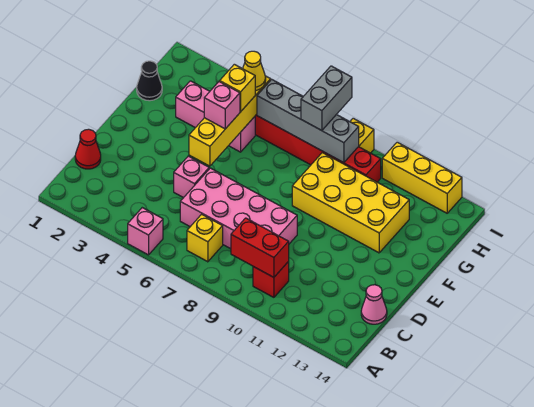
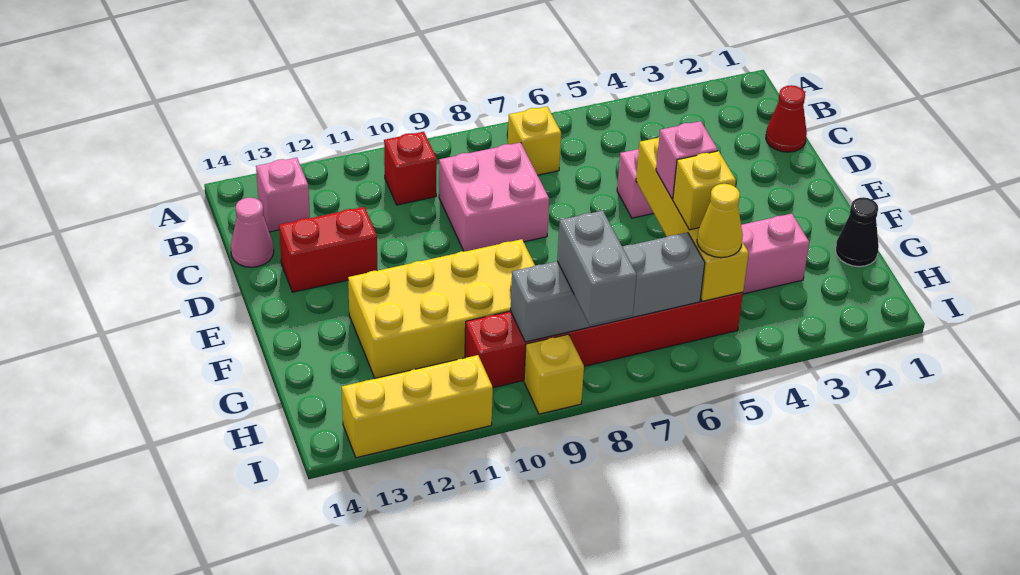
pink 1x1 brick [128,208,163,255] -> pink 1x1 brick moved to [256,158,310,232]
red 1x2 brick [231,218,289,277] -> red 1x2 brick moved to [279,207,377,292]
pink 2x4 brick [180,168,297,249] -> pink 2x2 brick [439,142,549,251]

